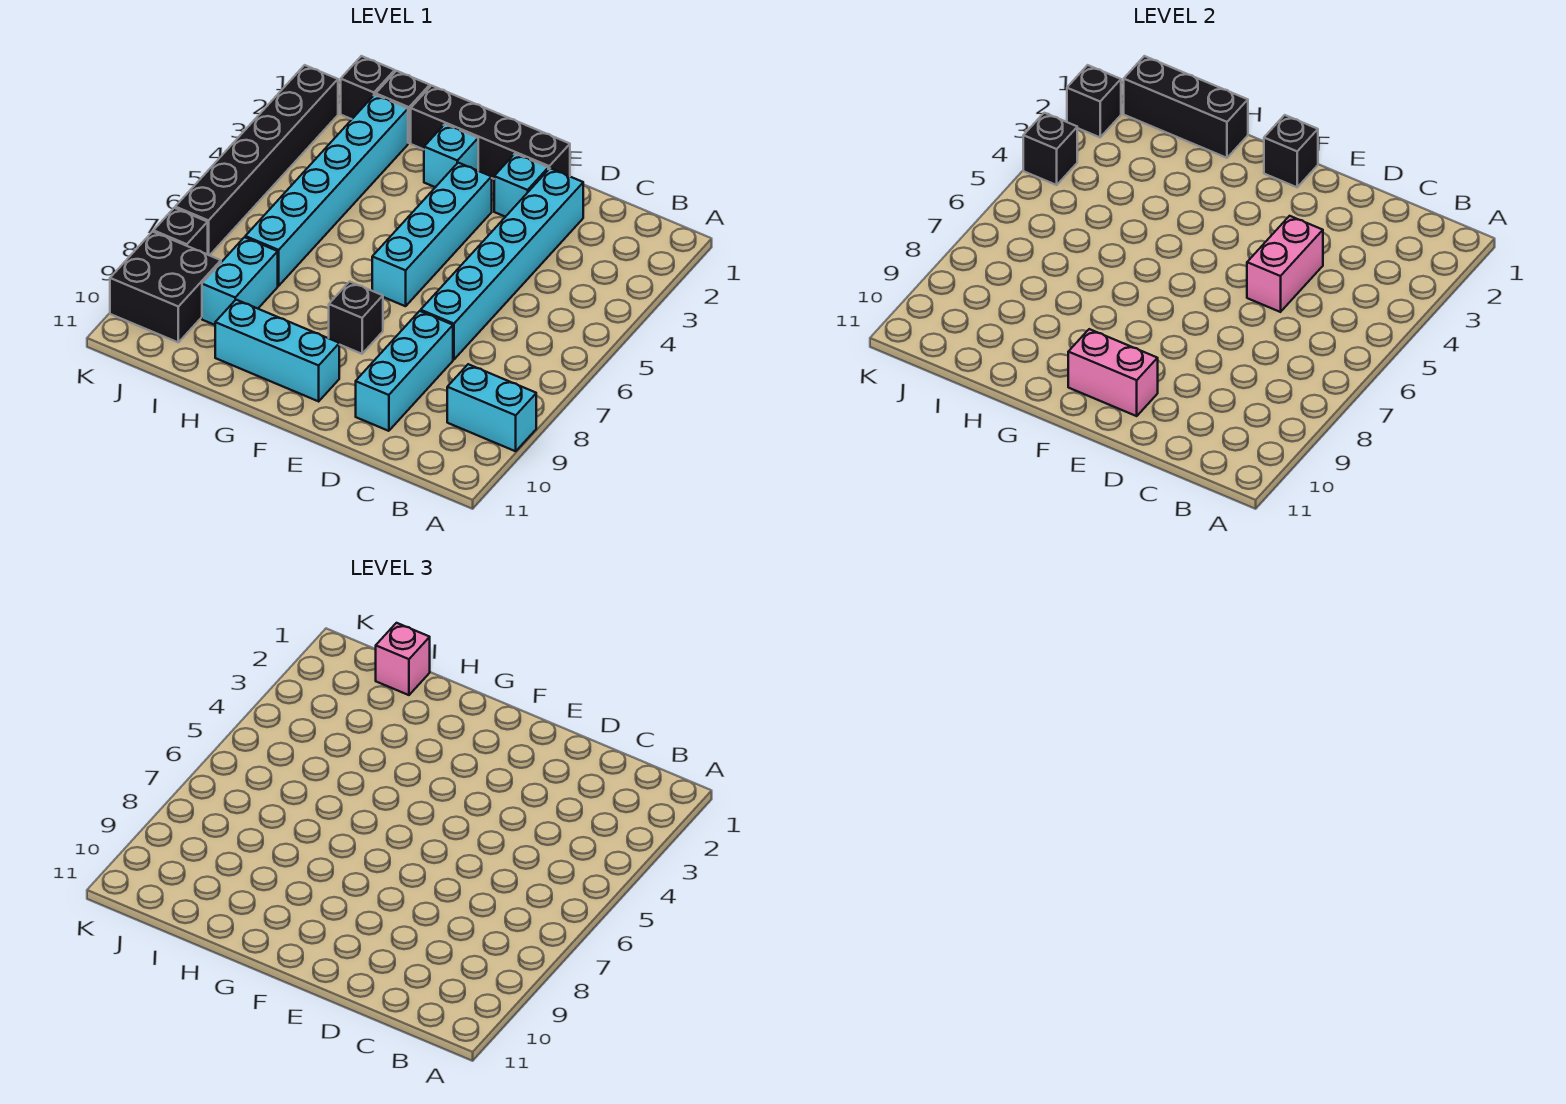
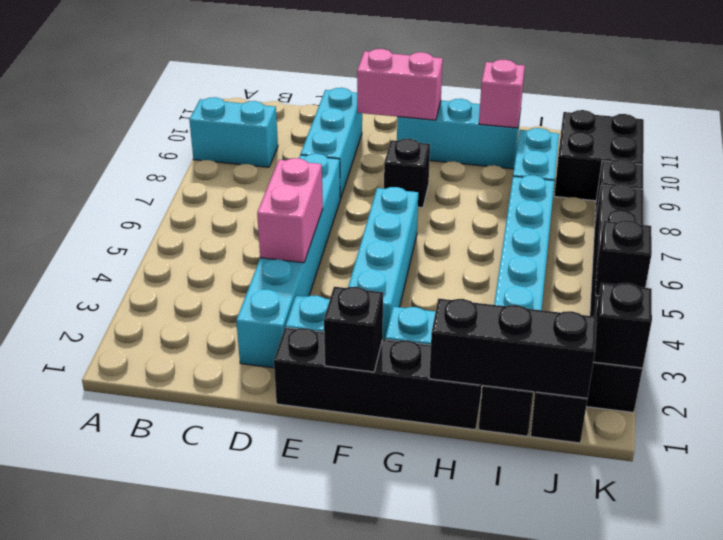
pink 1x1 brick [376,623,430,695] -> pink 1x1 brick moved to [479,60,525,128]

